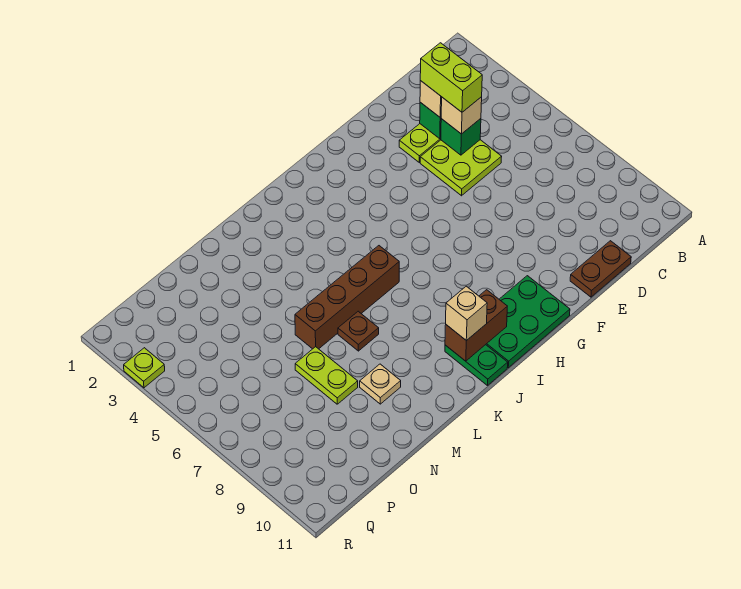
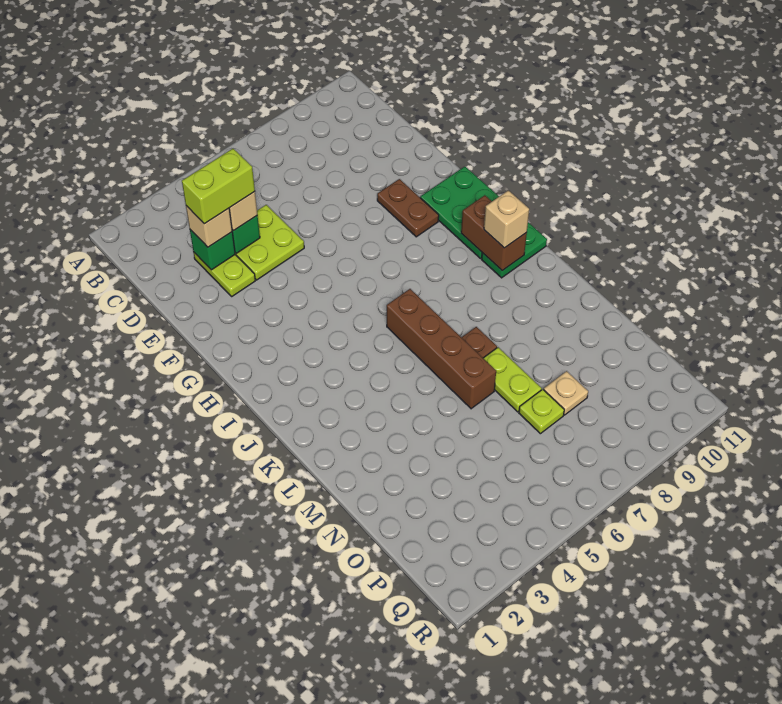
brown 1x2 plate [570,241,631,297] -> brown 1x2 plate moved to [377,179,439,237]
tan 1x1 plate [360,364,401,404] -> tan 1x1 plate moved to [544,371,588,415]
lime 1x2 plate [295,347,358,404] -> lime 1x2 plate turned to [484,347,542,412]
lime 1x1 plate [124,348,165,388] -> lime 1x1 plate moved to [519,389,564,434]

